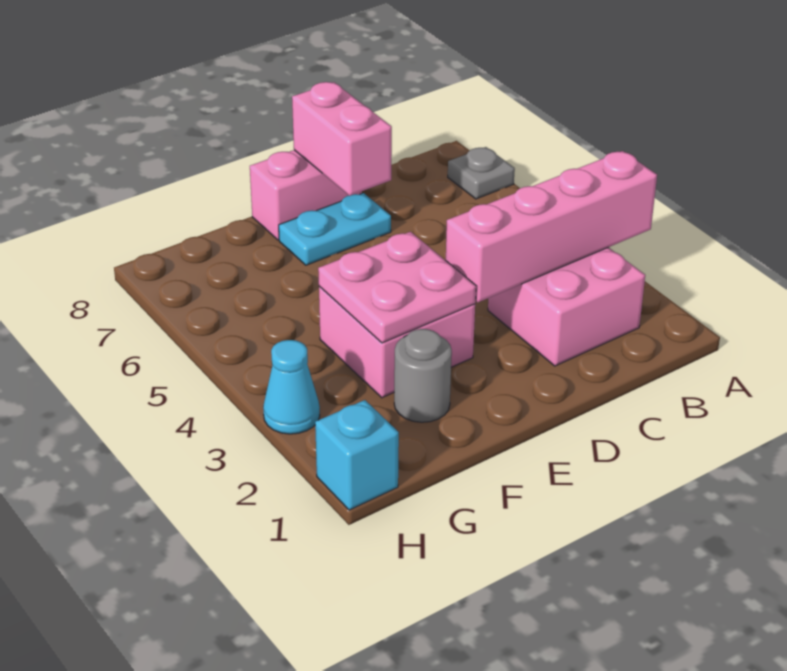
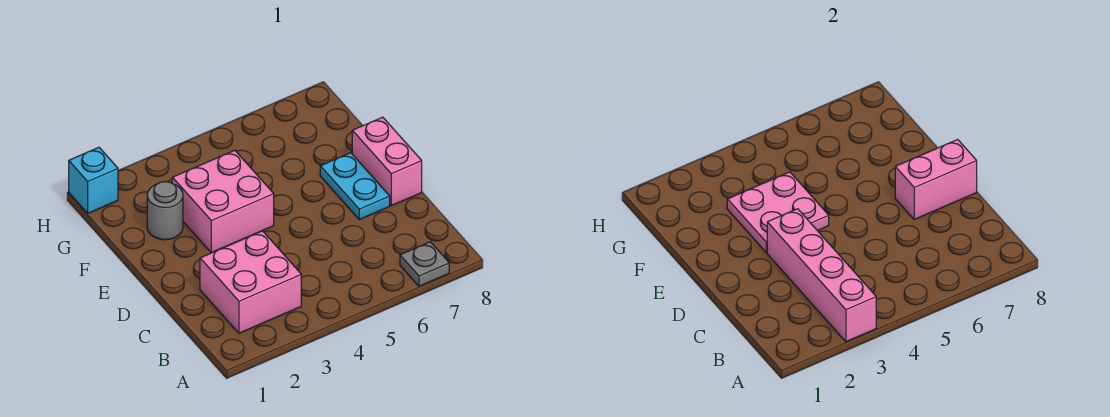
cyan 1x1 cone [263,340,320,434] -> none

